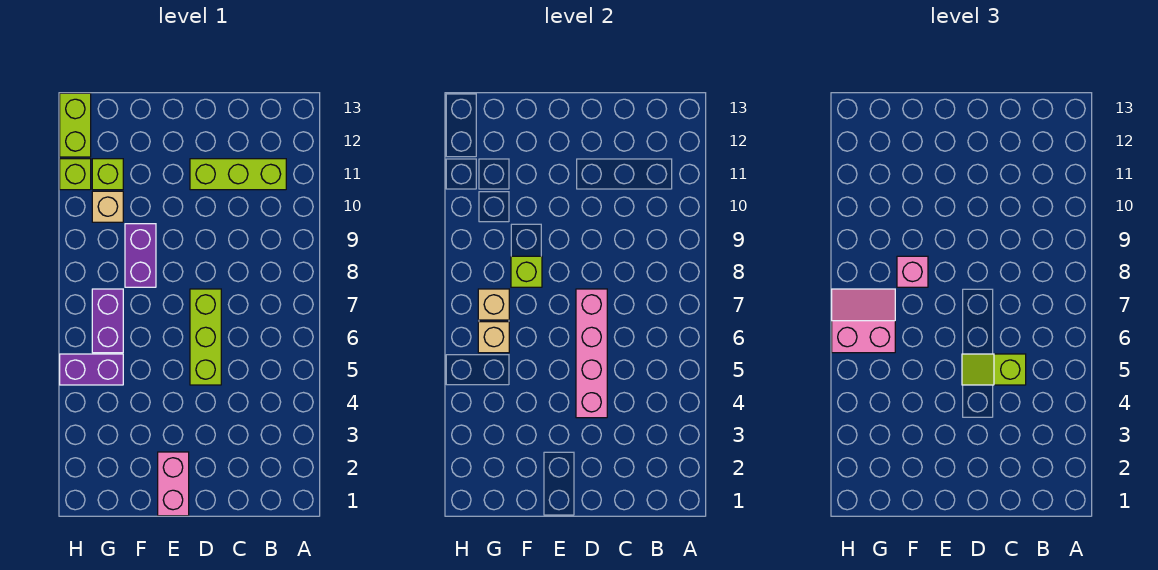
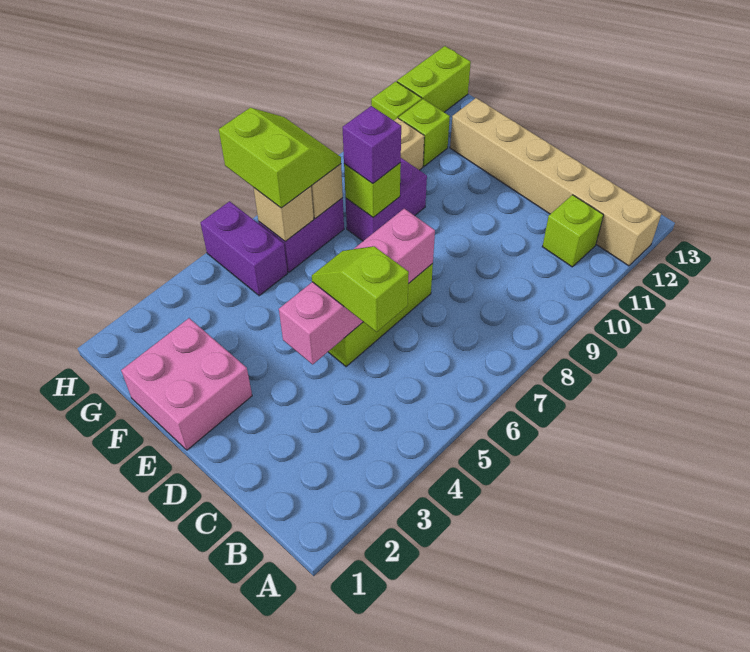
none -> tan 1x6 brick [450,98,661,266]
lime 1x3 brick [190,159,286,190] -> lime 1x1 brick [542,195,603,267]
pink 1x2 brick [158,452,189,516] -> pink 2x2 brick [121,318,252,450]
pink 1x1 brick [897,256,928,287] -> purple 1x1 brick [343,106,401,183]
pink 2x2 slope [832,289,895,353] -> lime 2x2 slope [219,108,341,208]

